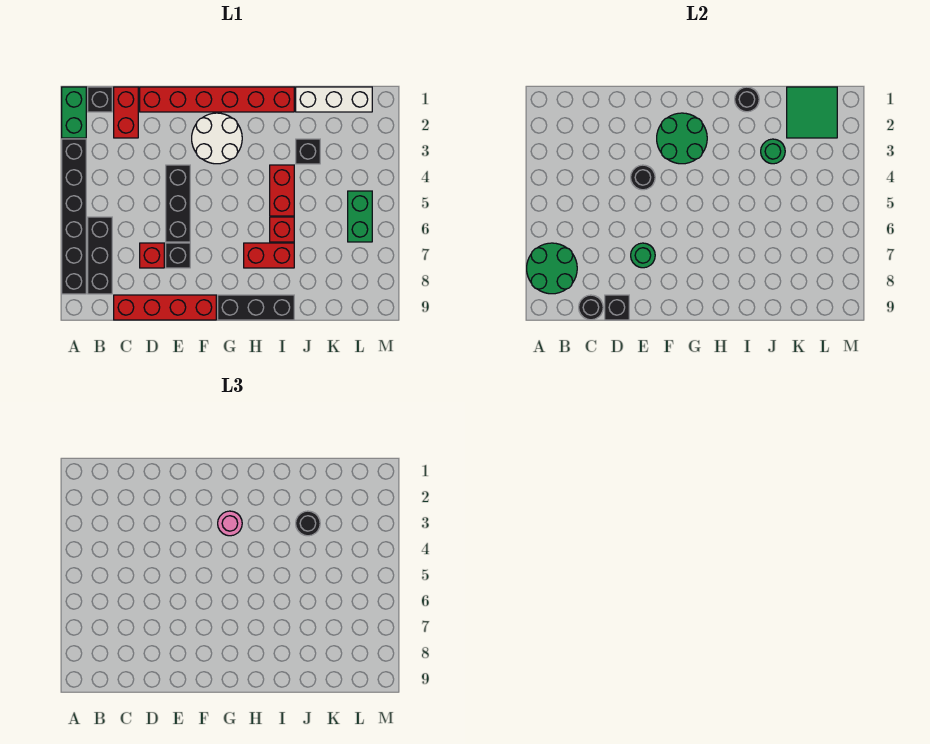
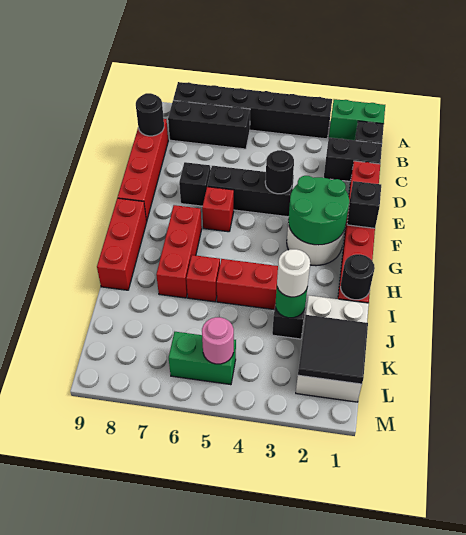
green 2x2 round brick [527,243,577,294] -> none
red 1x2 brick [114,87,138,138] -> black 1x2 brick [324,138,382,181]
red 1x1 brick [140,243,164,268] -> red 1x1 brick moved to [202,187,234,232]
black 1x1 brick [605,295,629,320] -> black 1x1 brick moved to [347,181,381,228]
green 1x1 round brick [631,243,655,268] -> none
pink 1x1 round brick [218,511,242,536] -> pink 1x1 round brick moved to [202,317,234,364]
black 1x3 brick [218,295,294,320] -> red 1x3 brick [97,198,147,290]
red 1x2 brick [244,243,294,268] -> red 1x3 brick [156,205,202,298]
white 1x3 brick [296,87,372,112] -> white 2x3 brick [296,295,369,402]
black 1x1 round brick [296,511,320,536] -> white 1x1 round brick [277,249,310,297]
green 2x2 tile [787,87,837,138] -> black 2x2 tile [298,315,368,384]

